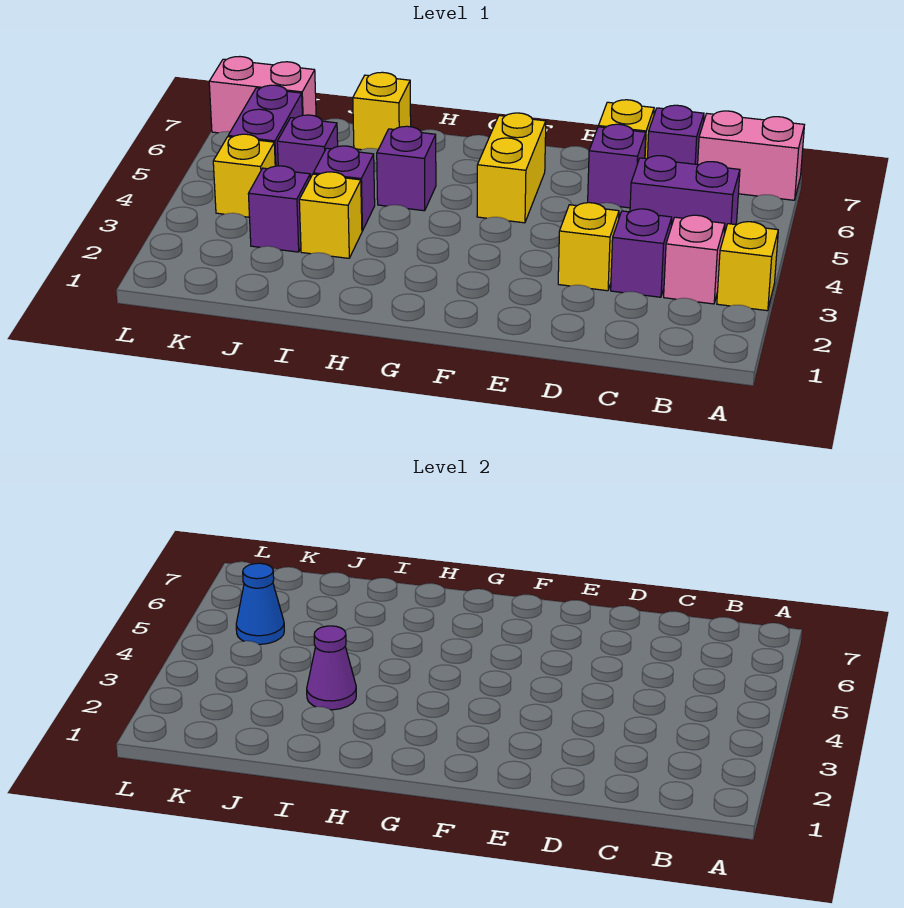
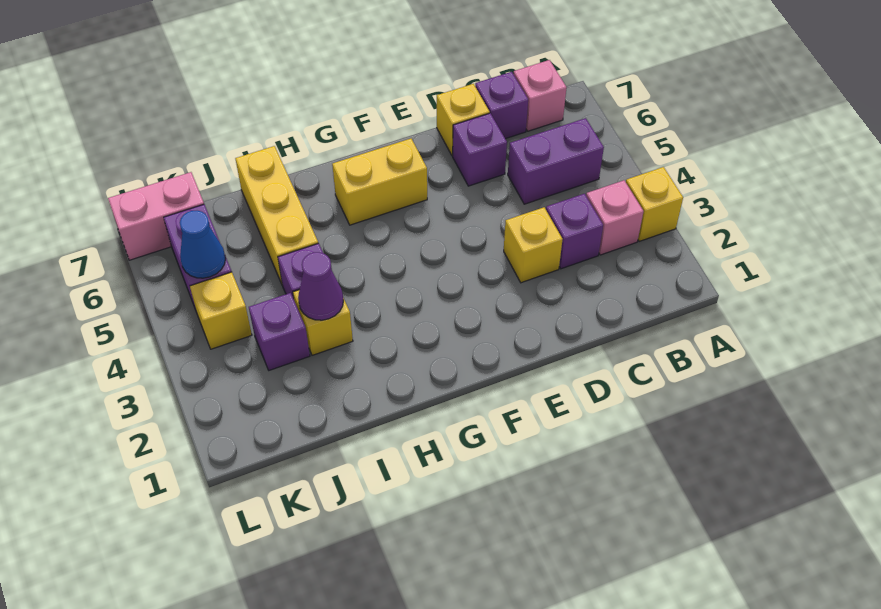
pink 1x2 brick [698,111,804,200] -> pink 1x1 brick [514,60,567,131]
yellow 1x2 brick [477,113,546,223] -> yellow 1x2 brick turned to [332,139,427,225]
purple 1x1 brick [377,126,436,211] -> none
yellow 1x1 brick [353,72,411,150] -> yellow 1x3 brick [235,146,318,286]
purple 1x1 brick [277,115,338,178] -> none

